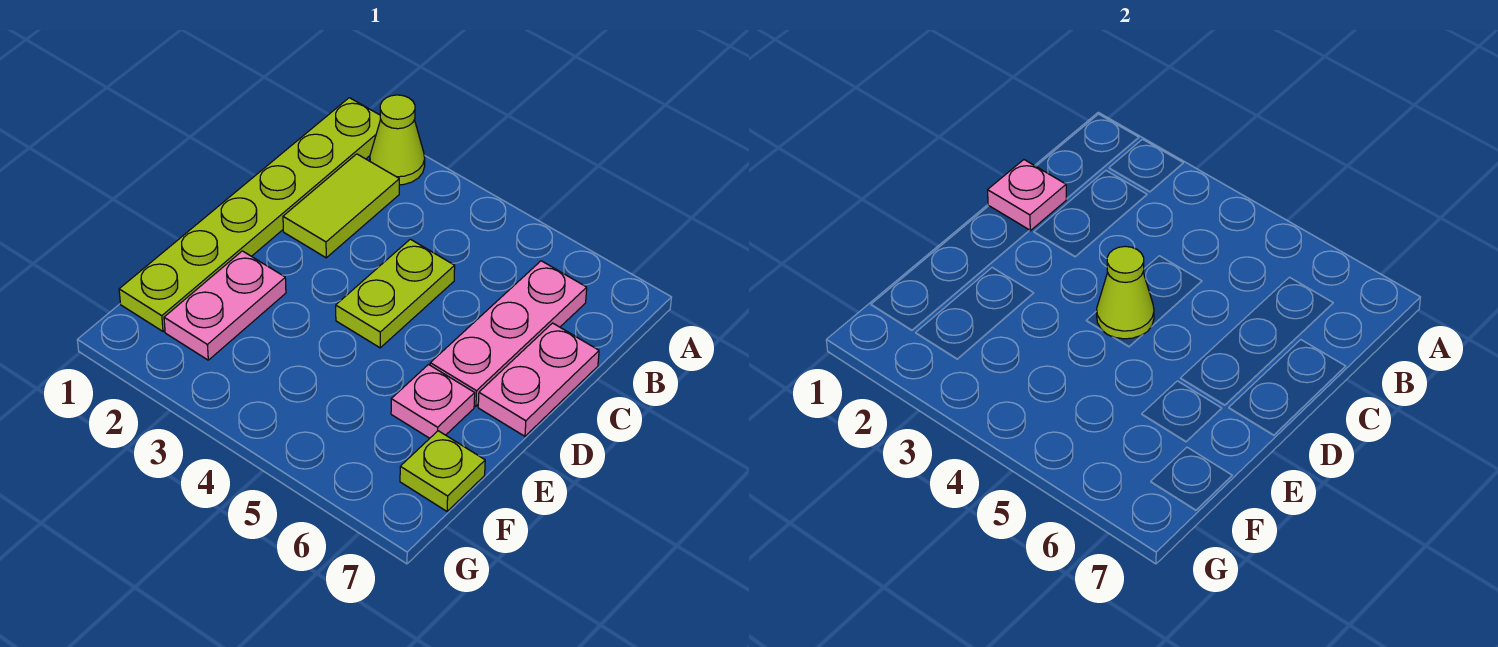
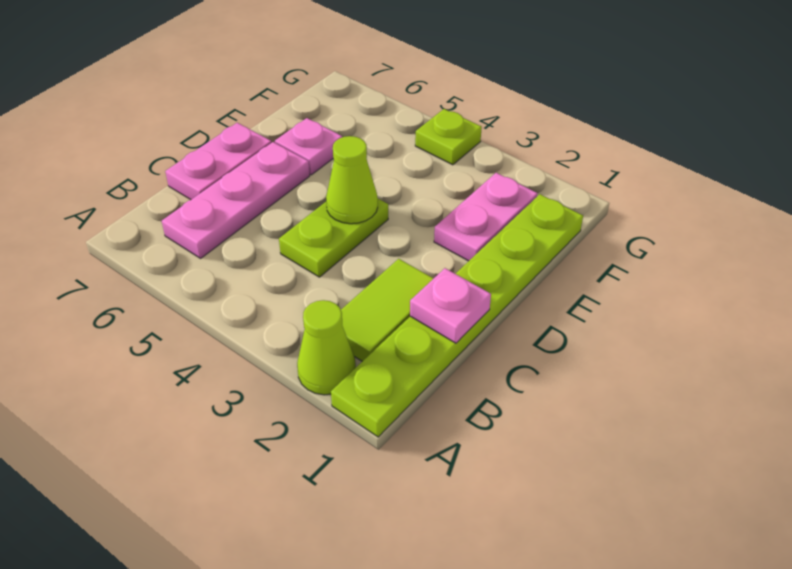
lime 1x1 plate [400,431,485,511] -> lime 1x1 plate moved to [415,109,482,165]

